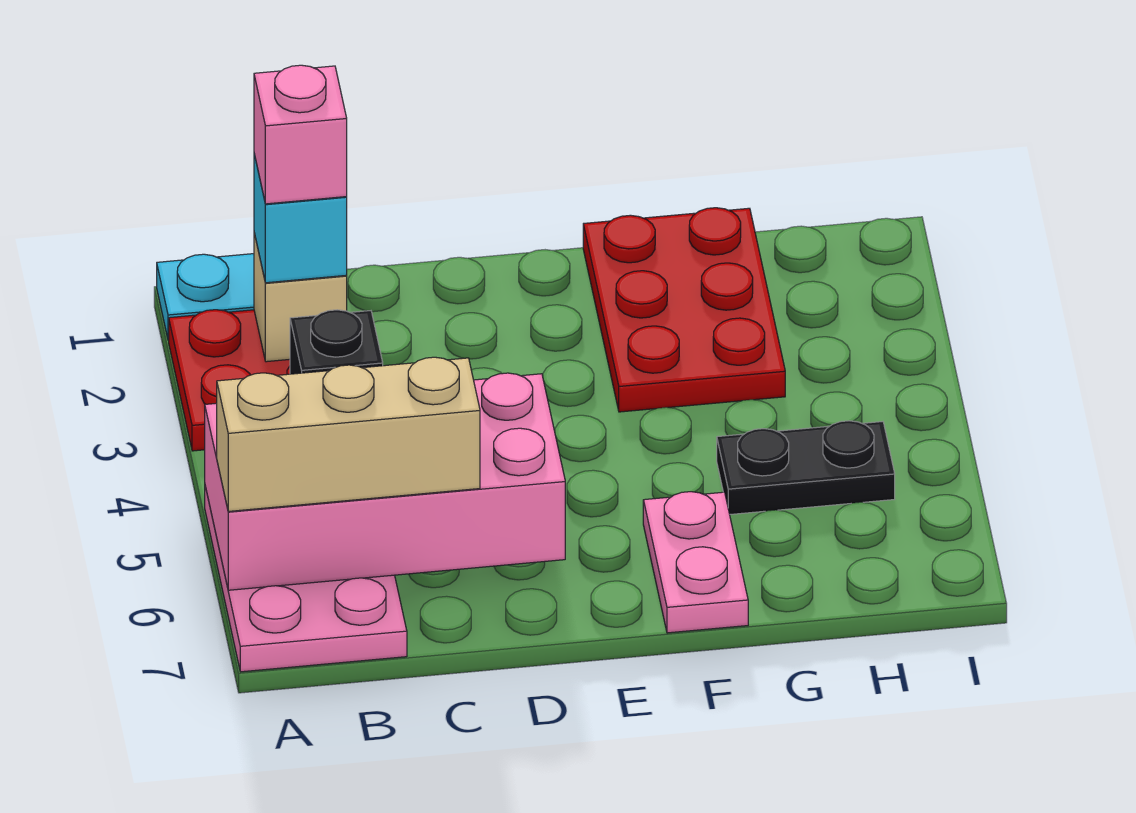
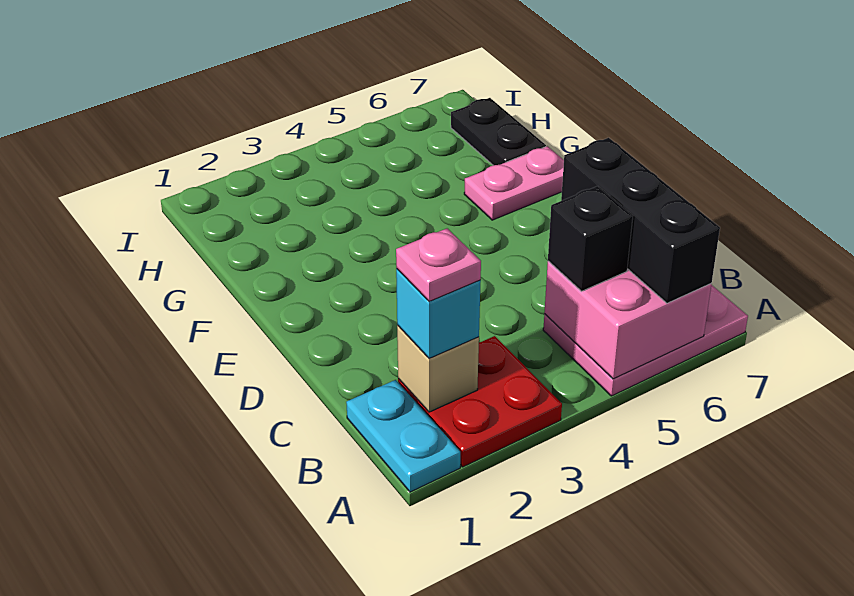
pink 2x4 brick [205,373,565,590] -> pink 2x2 brick [544,261,711,379]
tan 1x3 brick [217,357,480,511] -> black 1x3 brick [561,138,720,303]
pink 1x1 brick [254,65,347,204] -> pink 1x1 plate [396,228,481,302]
red 2x3 plate [583,208,785,412] -> none
black 1x2 plate [717,421,895,514] -> black 1x2 plate moved to [451,98,546,165]

